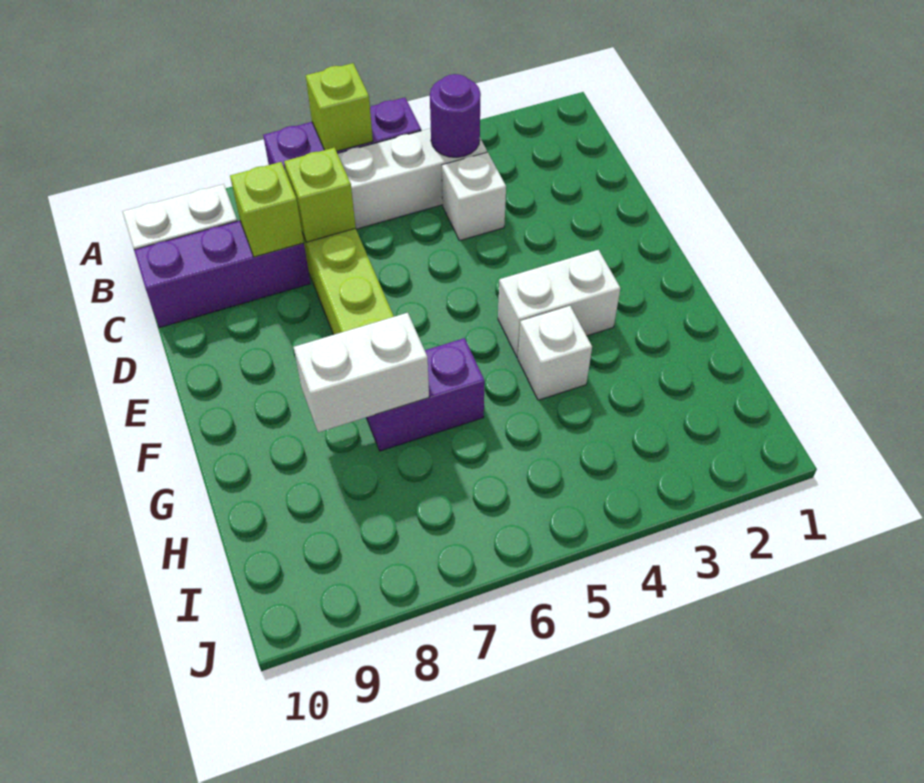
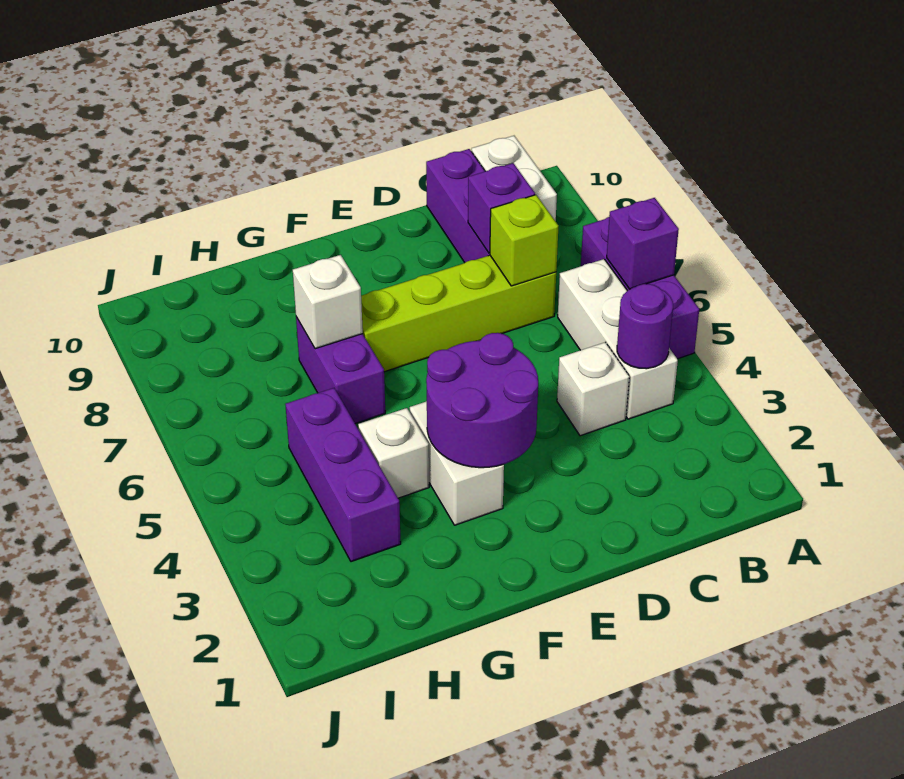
lime 1x1 brick [306,63,373,151] -> purple 1x1 brick [607,198,679,289]
lime 1x1 brick [230,162,304,257] -> purple 1x1 brick [468,163,535,253]
none -> purple 2x2 round brick [426,333,538,468]
white 1x2 brick [294,313,429,432] -> white 1x1 brick [293,255,363,349]
none -> purple 1x3 brick [285,388,401,562]

